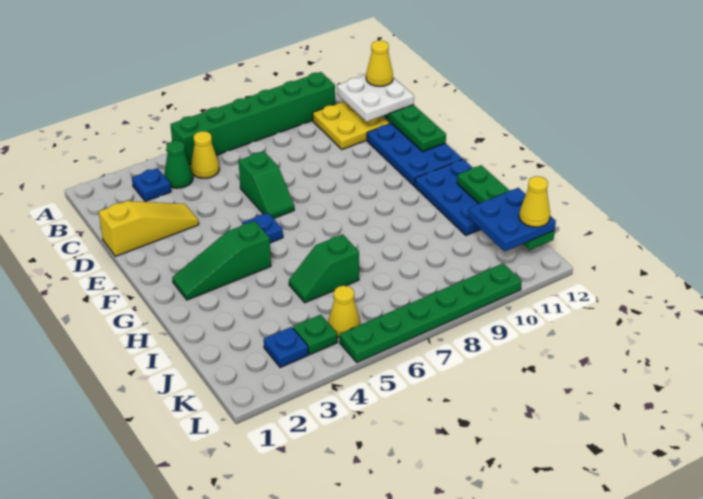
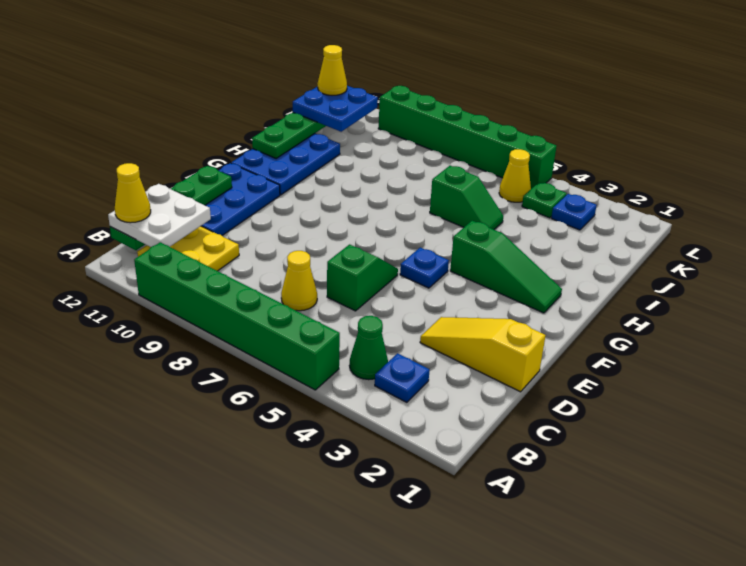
yellow 1x1 cone [191,131,219,178] -> yellow 1x1 cone moved to [281,251,317,311]
green 1x6 plate [340,263,522,362] -> green 1x6 brick [378,86,557,189]

